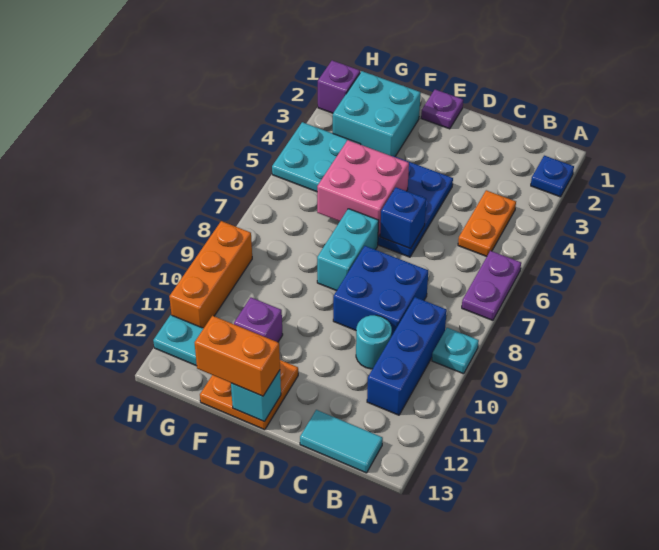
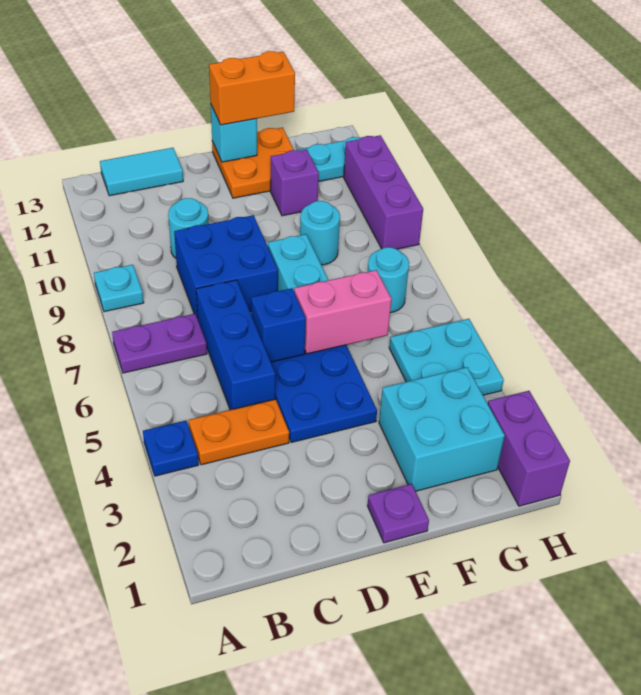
blue 1x1 plate [531,156,574,197] -> blue 1x1 plate moved to [143,421,199,476]
purple 1x2 plate [462,251,521,320] -> purple 1x2 plate turned to [112,314,207,373]
orange 1x2 plate [458,190,516,257] -> orange 1x2 plate turned to [189,399,289,465]
blue 1x3 brick [367,297,447,415] -> blue 1x3 brick moved to [196,280,275,410]
pink 2x2 brick [317,140,409,236] -> pink 1x2 brick [294,270,391,354]
none -> cyan 1x1 round brick [300,201,340,265]
none -> cyan 1x1 round brick [368,247,409,313]
purple 1x1 brick [318,60,360,113] -> purple 1x2 brick [488,391,570,506]
orange 1x3 brick [169,221,252,328] -> purple 1x3 brick [344,135,423,249]

